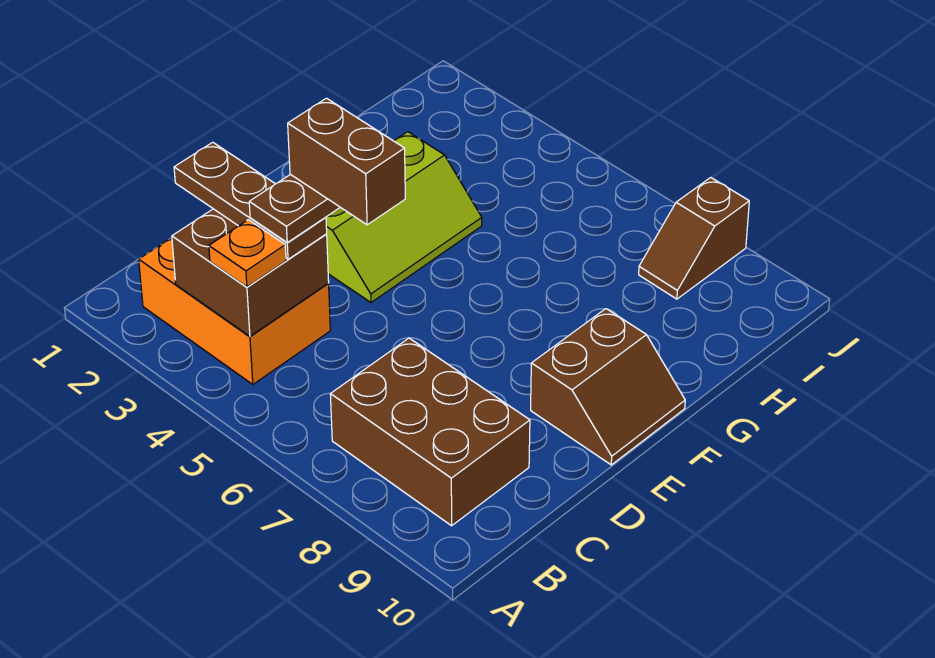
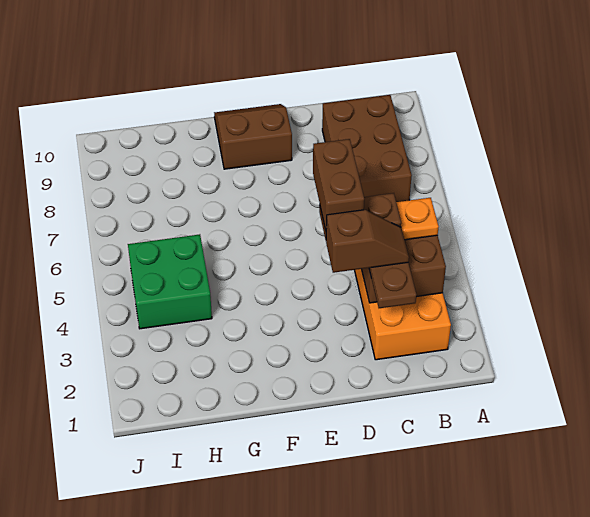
lime 2x3 slope [326,132,482,302] -> none
none -> green 2x2 brick [128,234,212,329]
brown 1x2 slope [639,178,749,299] -> brown 1x2 slope moved to [326,210,409,273]

